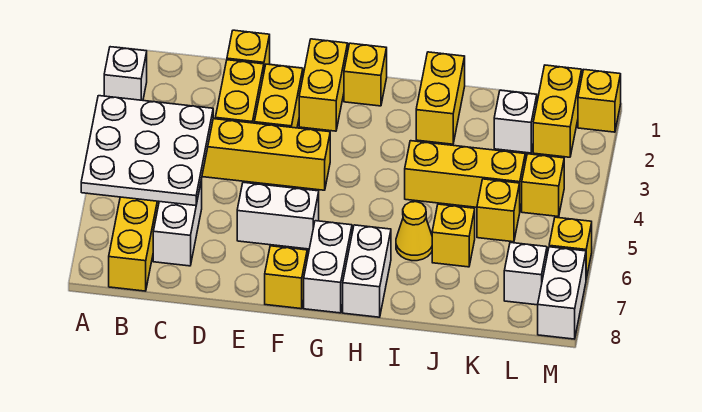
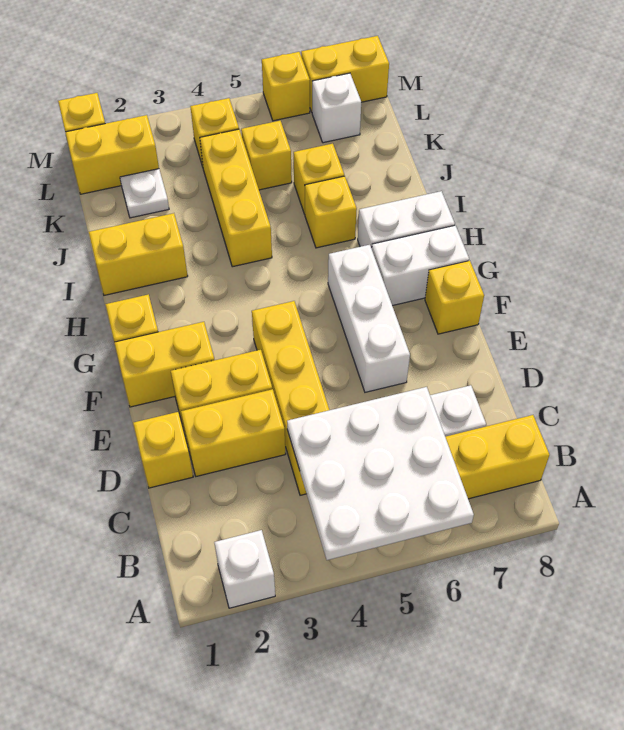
white 1x2 brick [237,182,319,249] -> white 1x3 brick [328,245,410,392]
yellow 1x1 cone [396,202,432,261] -> yellow 1x1 brick [305,176,357,248]
white 1x1 brick [494,90,537,153] -> white 1x1 plate [120,169,169,218]
white 1x2 brick [538,247,586,339] -> yellow 1x2 brick [301,36,389,112]

